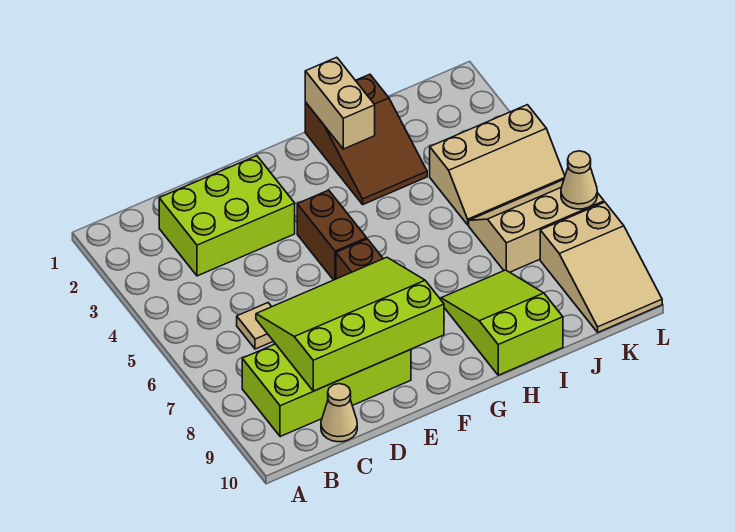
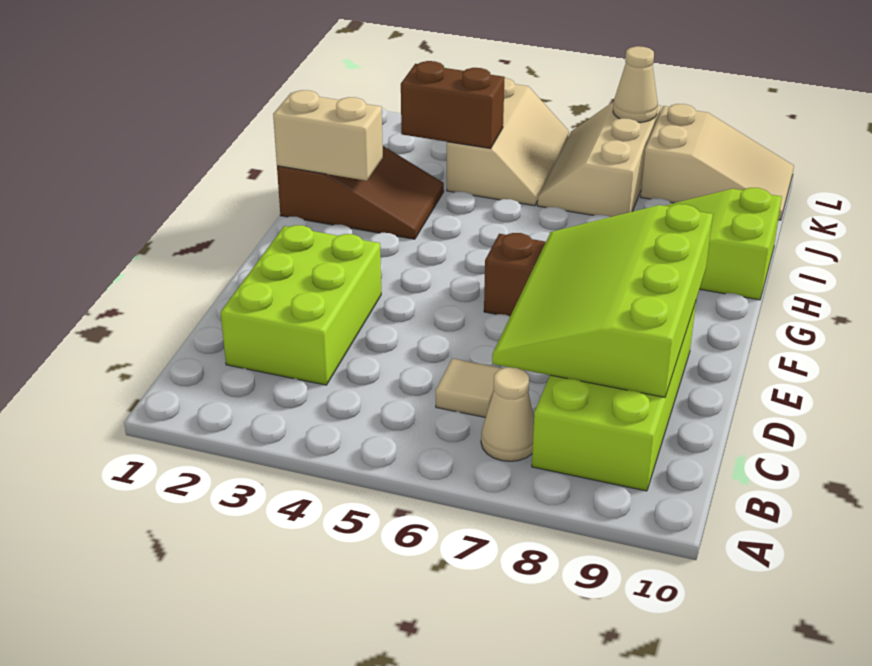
tan 1x1 cone [321,384,357,442] -> tan 1x1 cone moved to [481,367,534,461]
brown 1x2 brick [297,190,367,280] -> brown 1x2 brick moved to [401,61,505,149]

